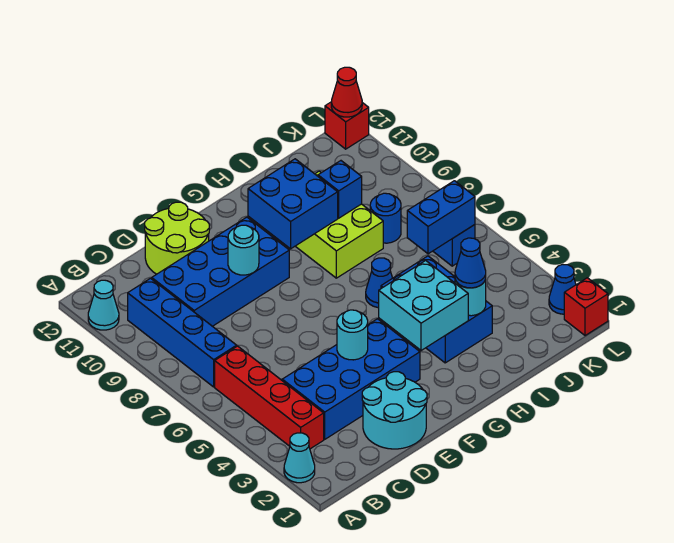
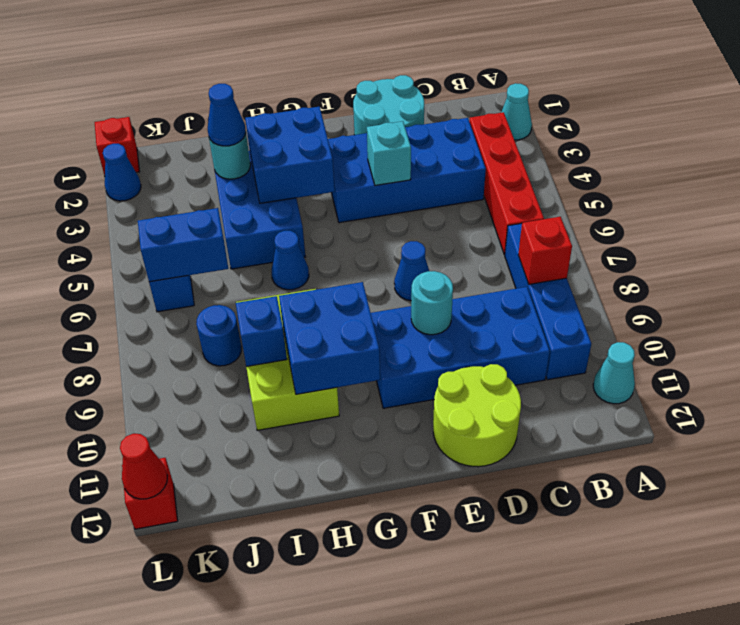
none -> red 1x1 brick [518,217,572,284]
cyan 1x1 round brick [337,310,368,360] -> cyan 1x1 brick [367,121,411,186]
none -> blue 1x1 cone [394,241,429,301]
cyan 2x2 brick [379,260,468,351] -> blue 2x2 brick [245,107,335,203]

